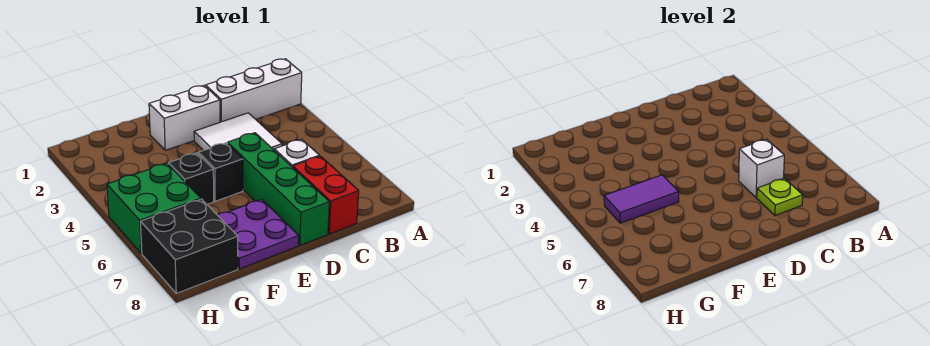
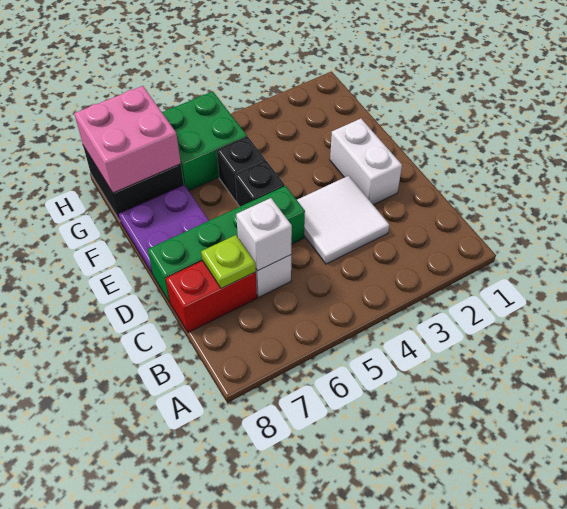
white 1x3 brick [206,59,302,122] -> none
purple 1x2 tile [604,175,679,223] -> none
none -> pink 2x2 brick [74,86,181,193]

